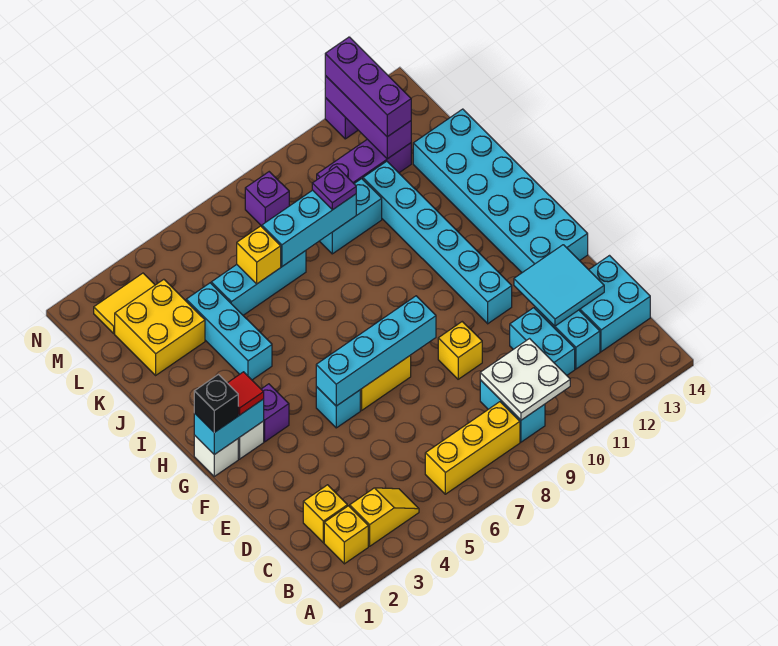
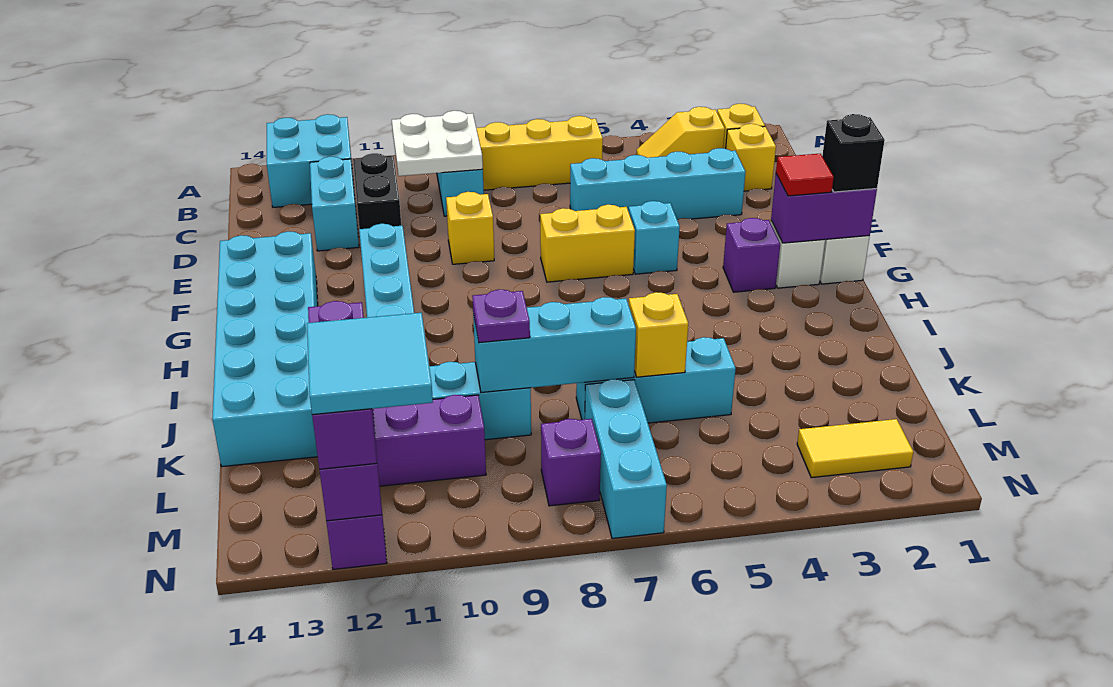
cyan 1x2 brick [510,308,575,375] -> black 1x2 brick [353,153,401,229]
cyan 2x2 brick [579,256,650,352] -> cyan 2x2 brick moved to [267,114,354,207]
cyan 2x2 tile [514,245,604,326] -> cyan 2x2 tile moved to [307,313,433,415]
cyan 1x4 brick [316,296,436,406] -> cyan 1x4 brick moved to [570,148,745,219]
cyan 1x2 brick [194,399,264,455] -> purple 1x2 brick [771,174,877,243]
cyan 1x3 brick [186,283,272,380] -> cyan 1x3 brick moved to [585,379,667,538]
yellow 2x2 brick [115,279,205,375] -> none

